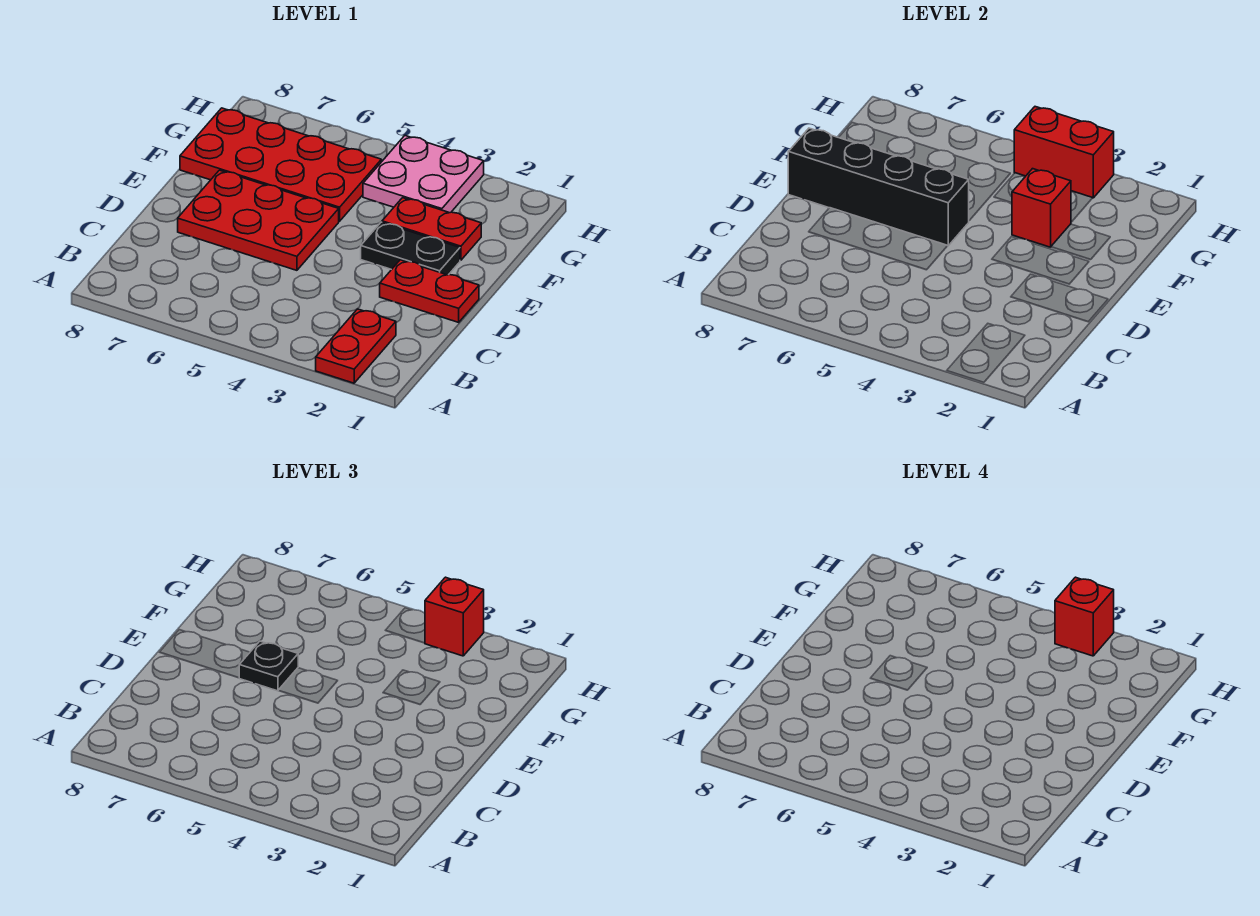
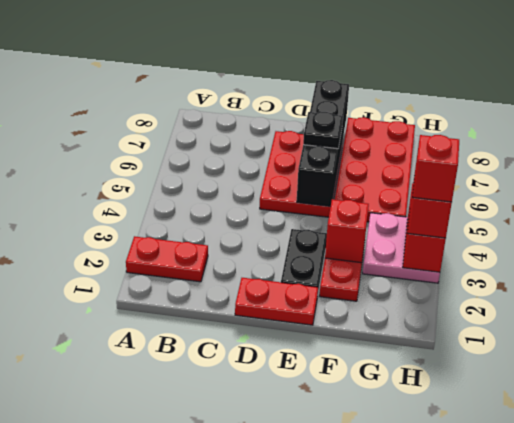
red 1x2 plate [380,260,479,322] -> red 1x2 plate turned to [235,278,318,325]

